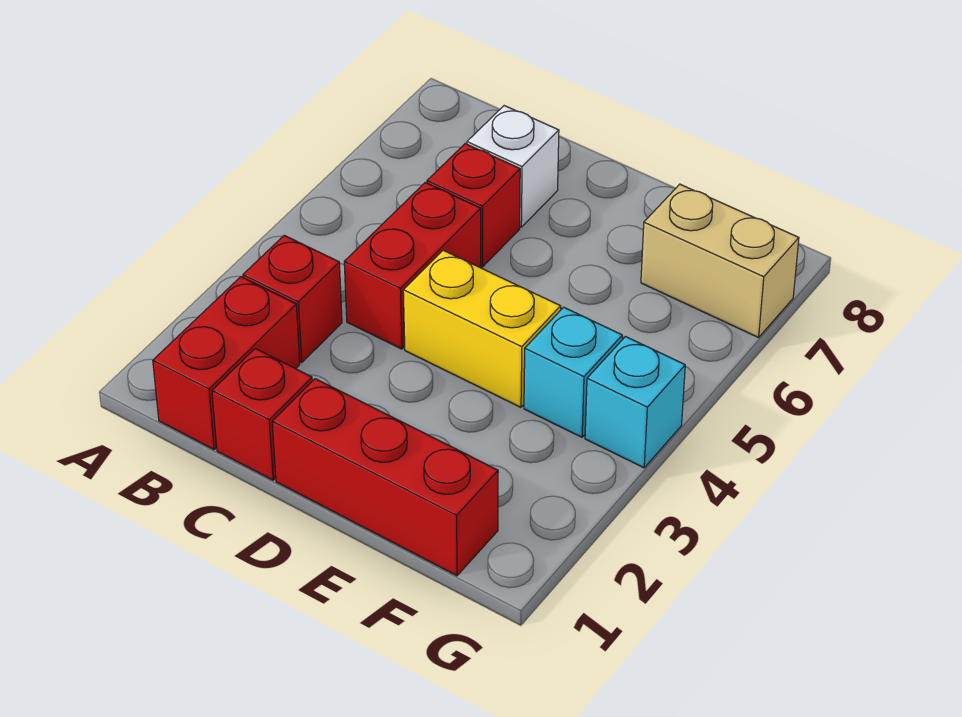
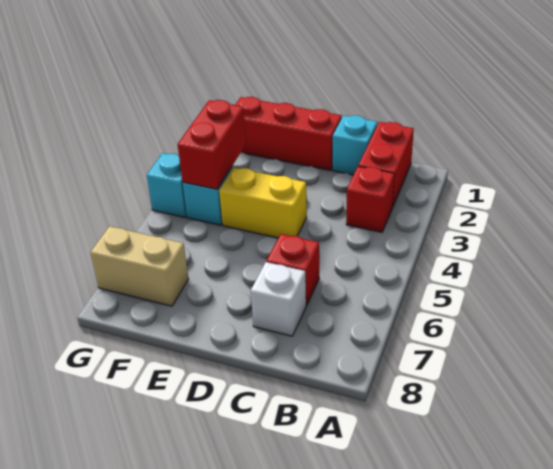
red 1x1 brick [212,349,312,480] -> cyan 1x1 brick [333,116,377,175]
red 1x2 brick [344,183,481,349] -> red 1x2 brick moved to [178,100,246,189]

